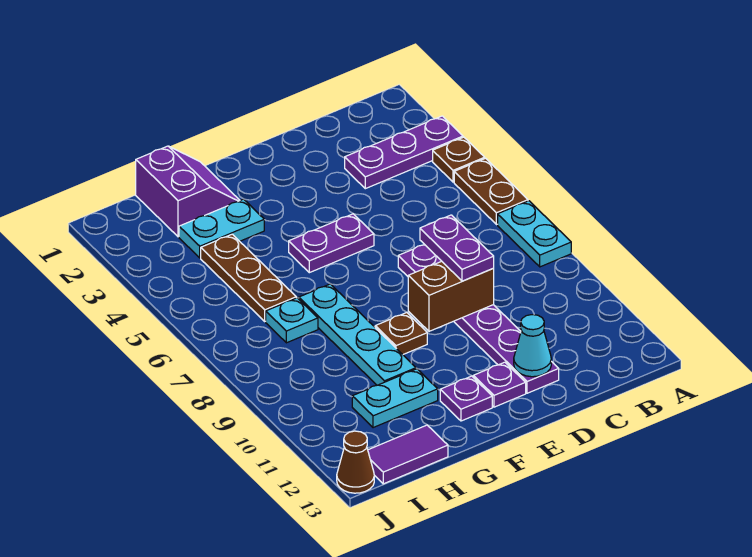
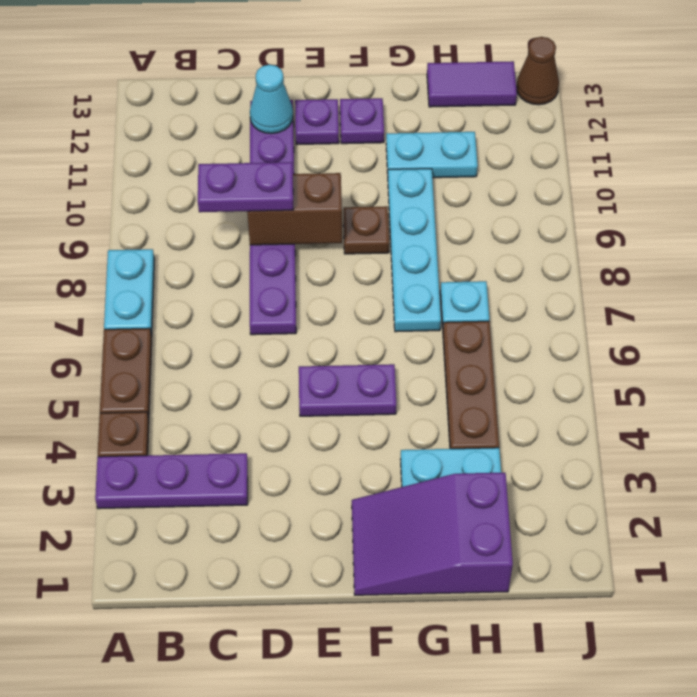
purple 1x2 plate [420,215,494,281] -> purple 1x2 plate turned to [198,162,293,212]
purple 2x2 slope [136,146,240,237] -> purple 2x3 slope [352,473,513,595]

